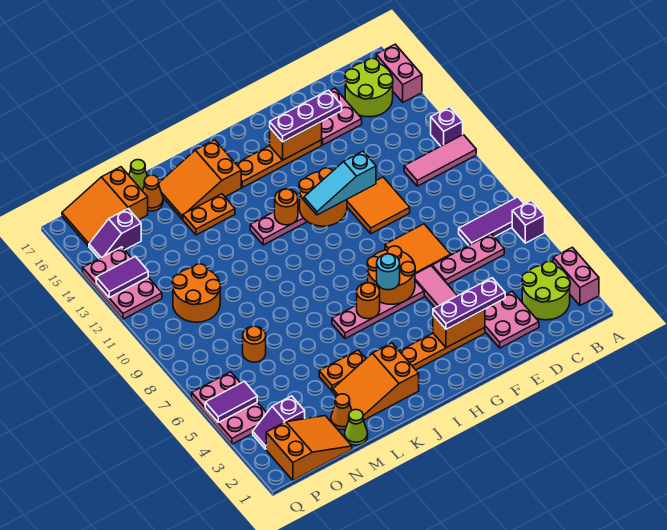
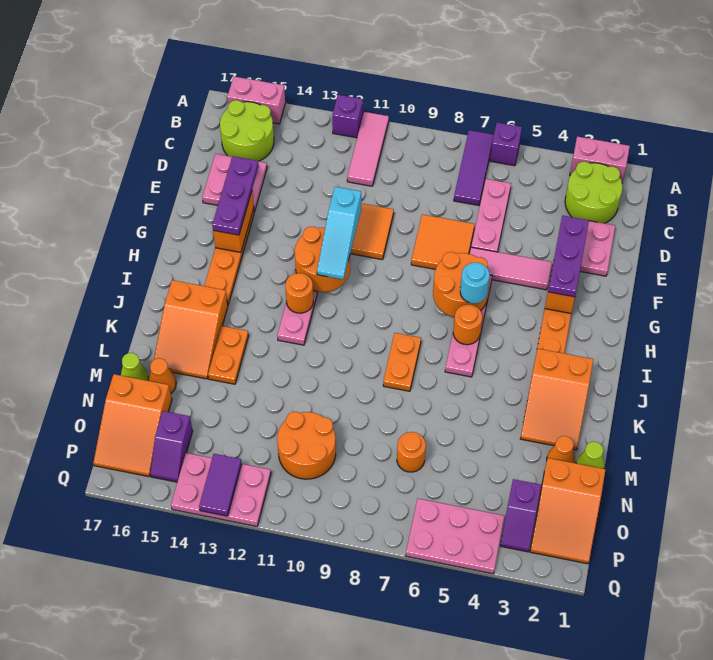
orange 1x2 plate [319,350,366,391] -> orange 1x2 plate moved to [383,333,421,391]
orange 2x3 slope [266,416,352,480] -> orange 2x3 slope turned to [530,458,606,564]
purple 1x2 tile [205,381,257,423] -> none

